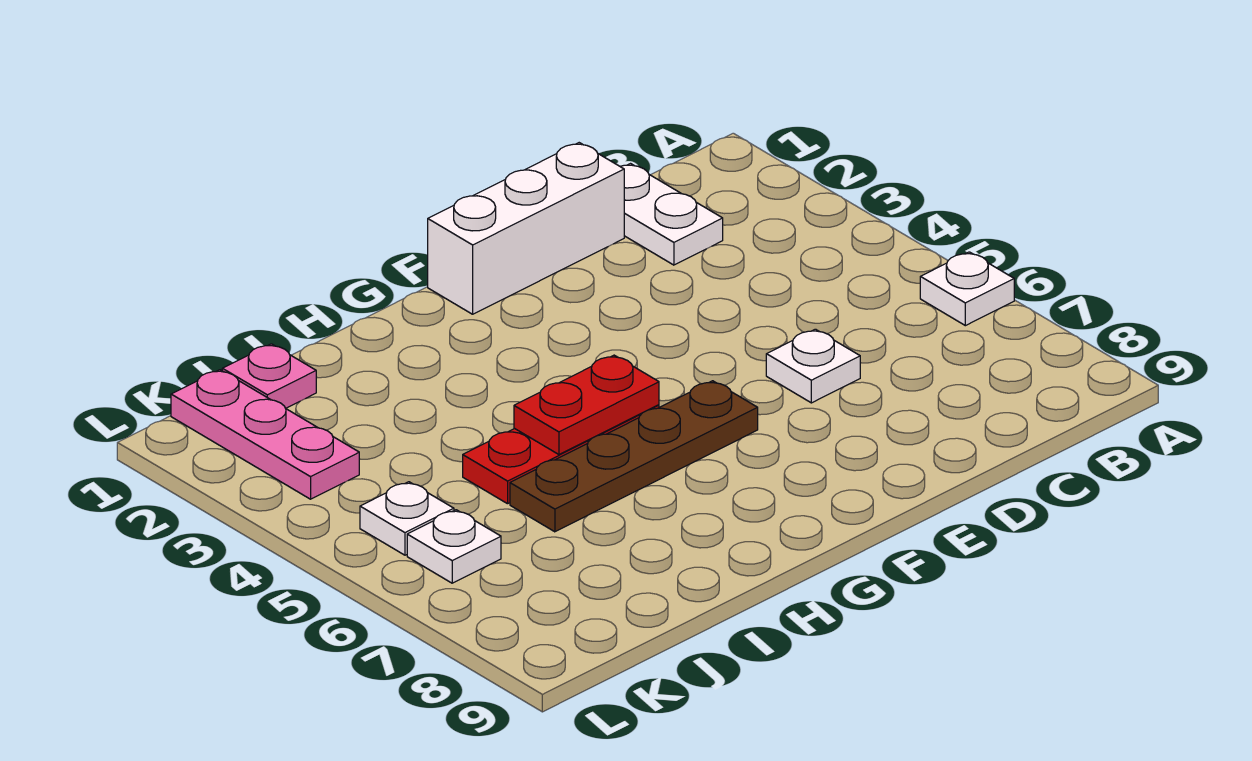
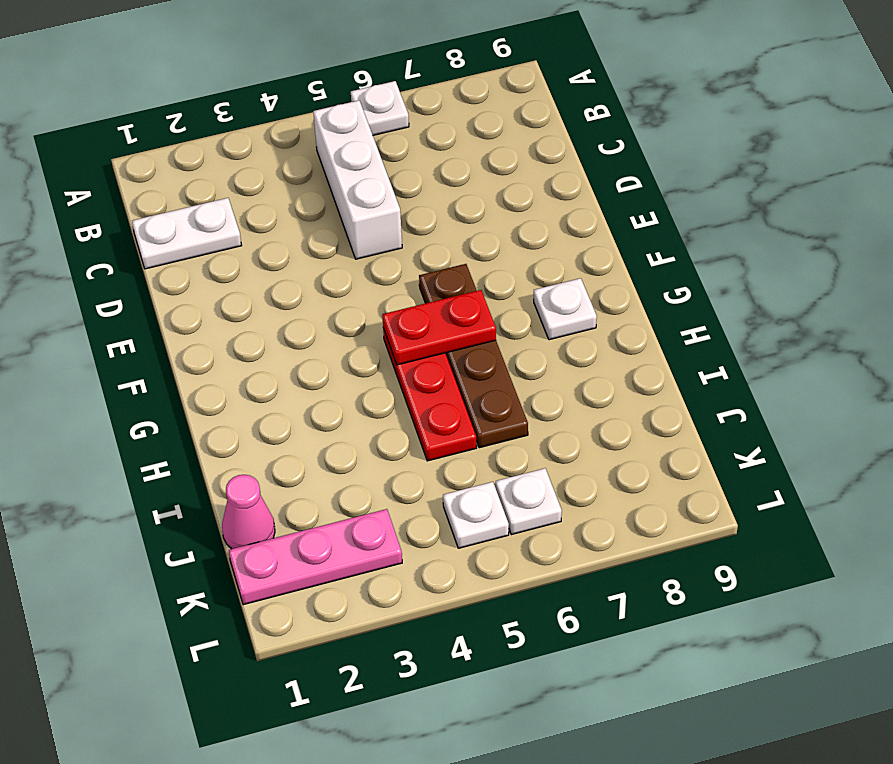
white 1x3 brick [428,143,624,314] -> white 1x3 brick moved to [313,100,402,259]
white 1x1 plate [766,329,860,403] -> white 1x1 plate moved to [534,278,597,340]
red 1x2 plate [514,355,659,454] -> red 1x2 plate turned to [382,290,496,365]
pink 1x1 plate [222,344,316,408] -> pink 1x1 cone [222,475,275,549]

